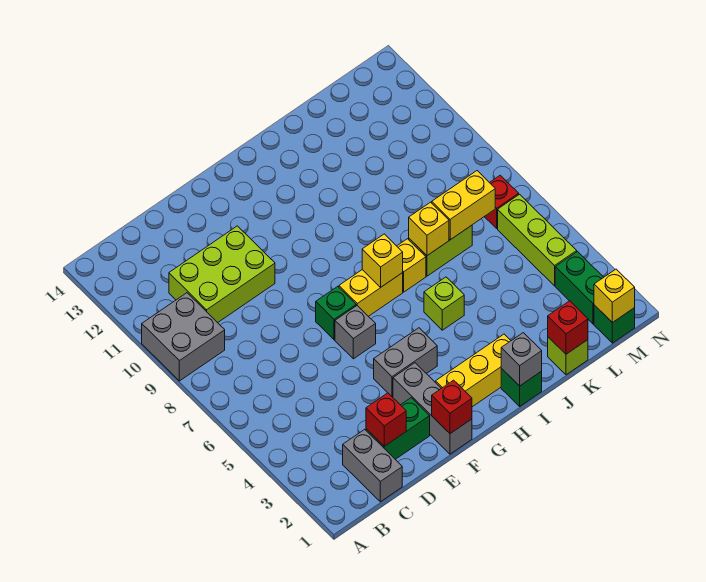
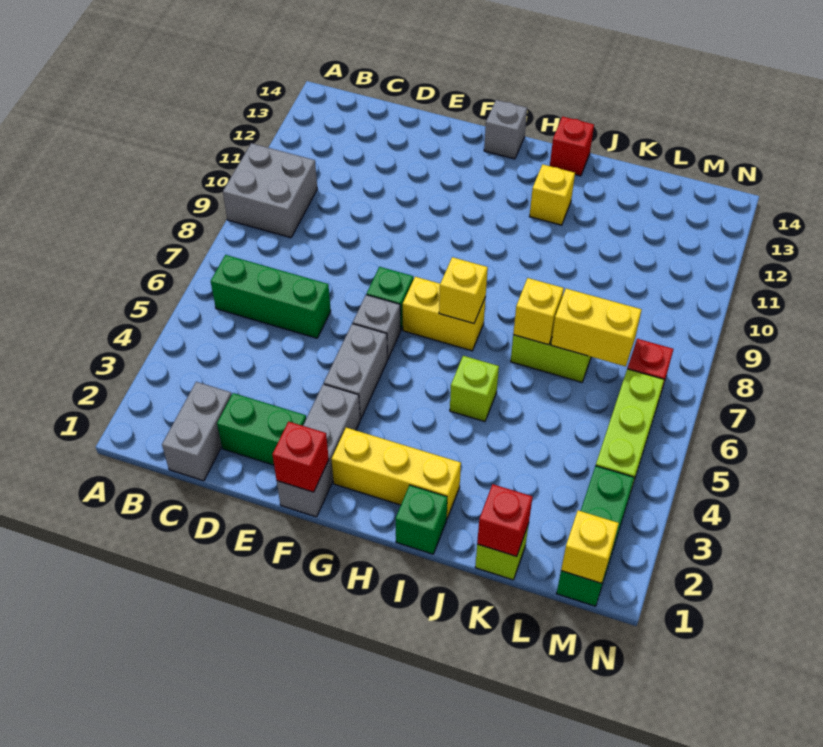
none -> green 1x3 brick [211,255,331,338]
lime 2x3 brick [169,226,275,323] -> none
red 1x1 brick [366,393,406,446] -> red 1x1 brick moved to [550,117,594,176]
grey 1x2 brick [374,328,437,397] -> grey 1x2 brick turned to [324,324,388,419]
grey 1x1 brick [501,333,542,386] -> grey 1x1 brick moved to [484,100,527,159]
yellow 1x1 brick [397,239,426,292] -> yellow 1x1 brick moved to [530,164,575,225]

